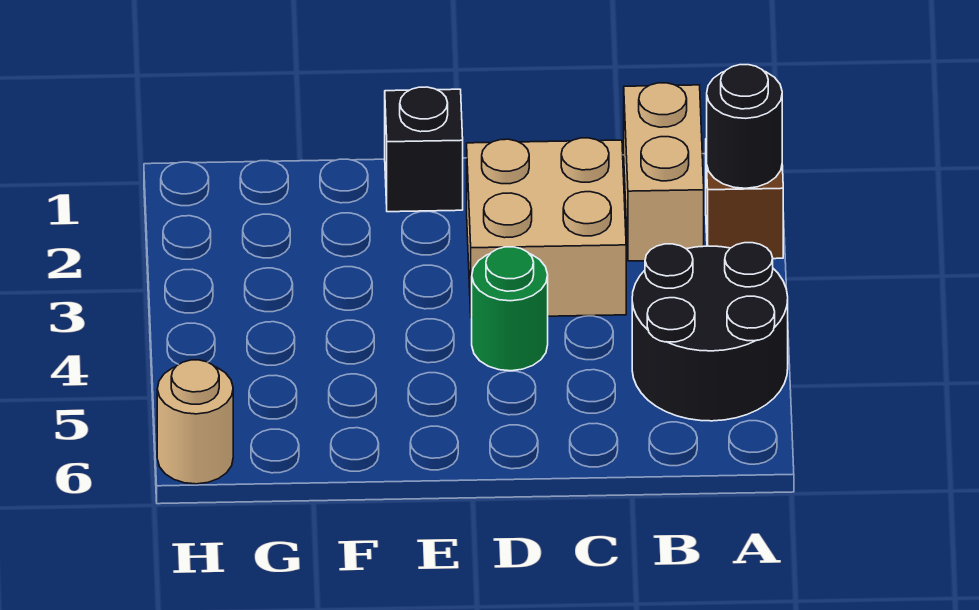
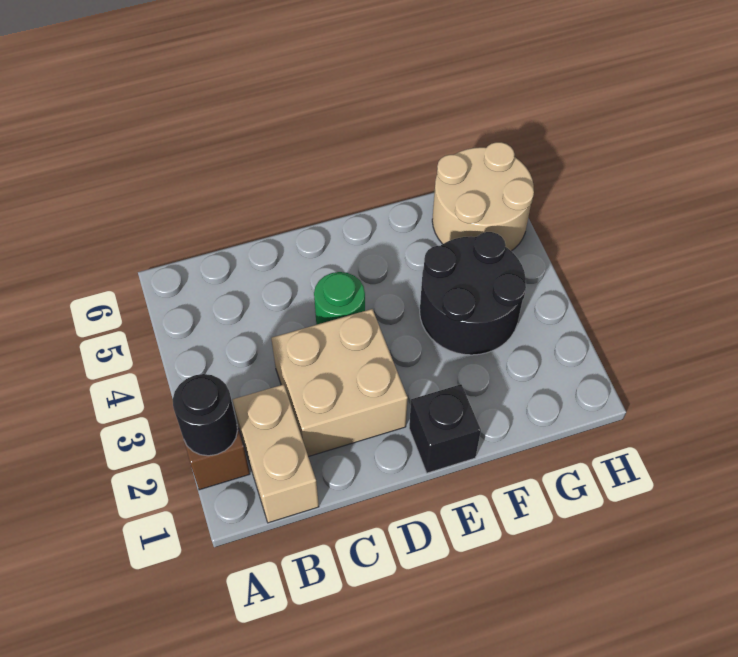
black 2x2 round brick [632,243,788,421] -> black 2x2 round brick moved to [420,232,526,355]
tan 1x1 round brick [157,360,233,484] -> tan 2x2 round brick [432,142,534,251]

